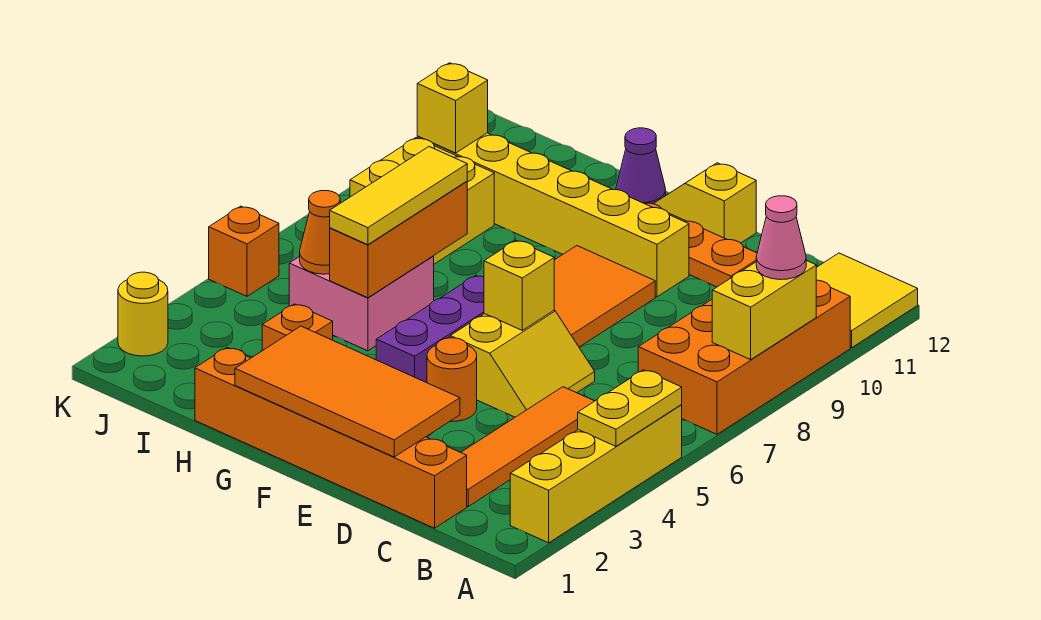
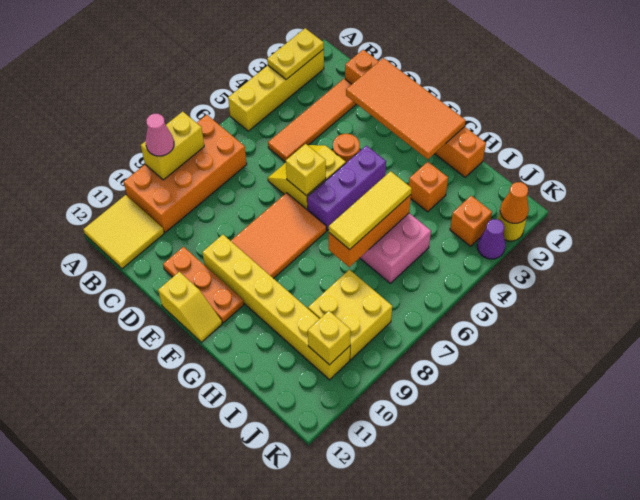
yellow 1x2 plate [578,370,682,446] -> yellow 1x2 plate moved to [267,28,324,79]
purple 1x1 cone [616,128,666,204] -> purple 1x1 cone moved to [477,219,505,259]
orange 1x1 cone [300,191,340,274] -> orange 1x1 cone moved to [500,182,529,223]
orange 1x1 brick [209,206,279,296] -> orange 1x1 brick moved to [450,196,492,246]

